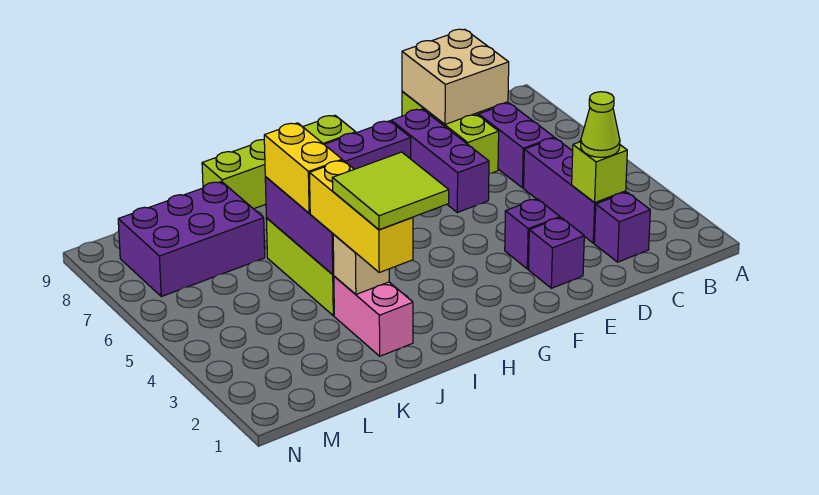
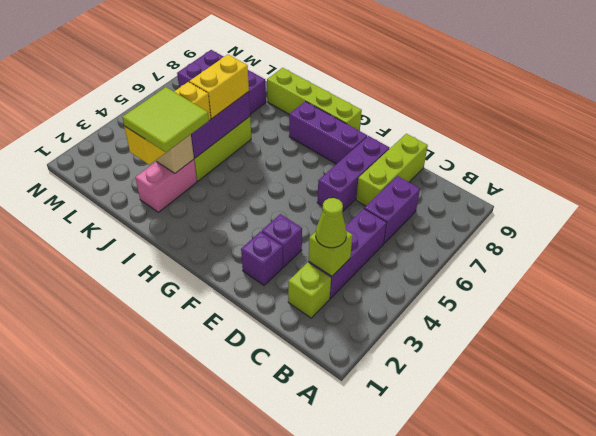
purple 1x1 brick [594,192,650,262] -> lime 1x1 brick [288,262,331,318]
tan 2x2 brick [402,29,509,124] -> none

